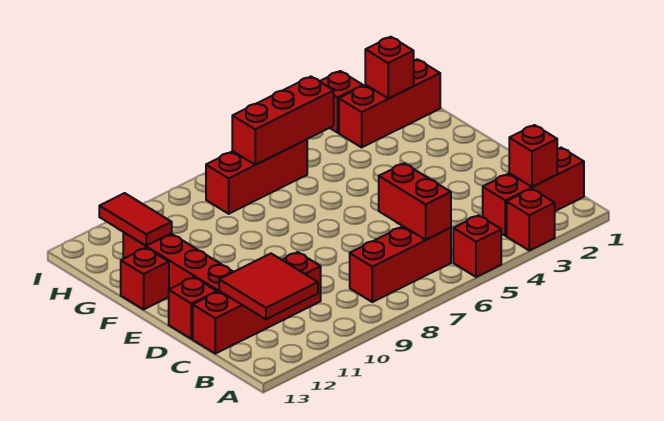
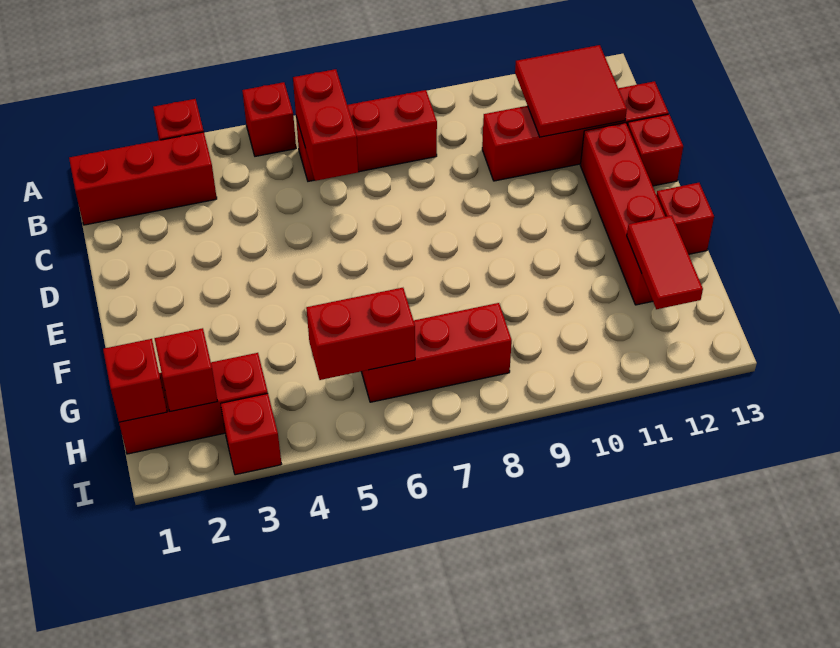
red 1x1 brick [509,125,557,187] -> red 1x1 brick moved to [103,339,167,422]
red 1x3 brick [232,77,334,165] -> red 1x2 brick [306,288,415,380]

